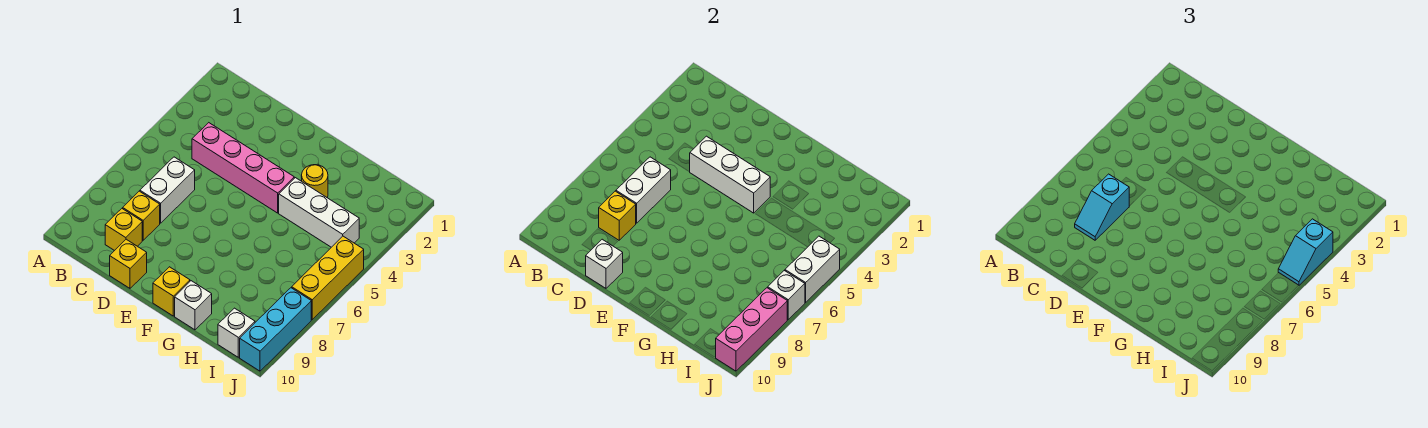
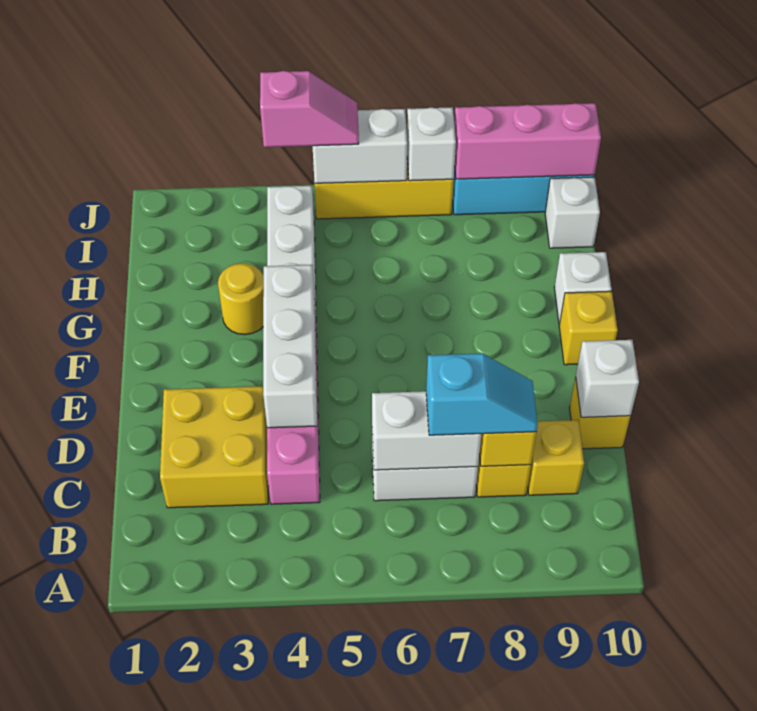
none -> yellow 2x2 brick [160,386,268,508]
cyan 1x2 slope [1278,219,1333,285] -> pink 1x2 slope [260,71,359,147]

